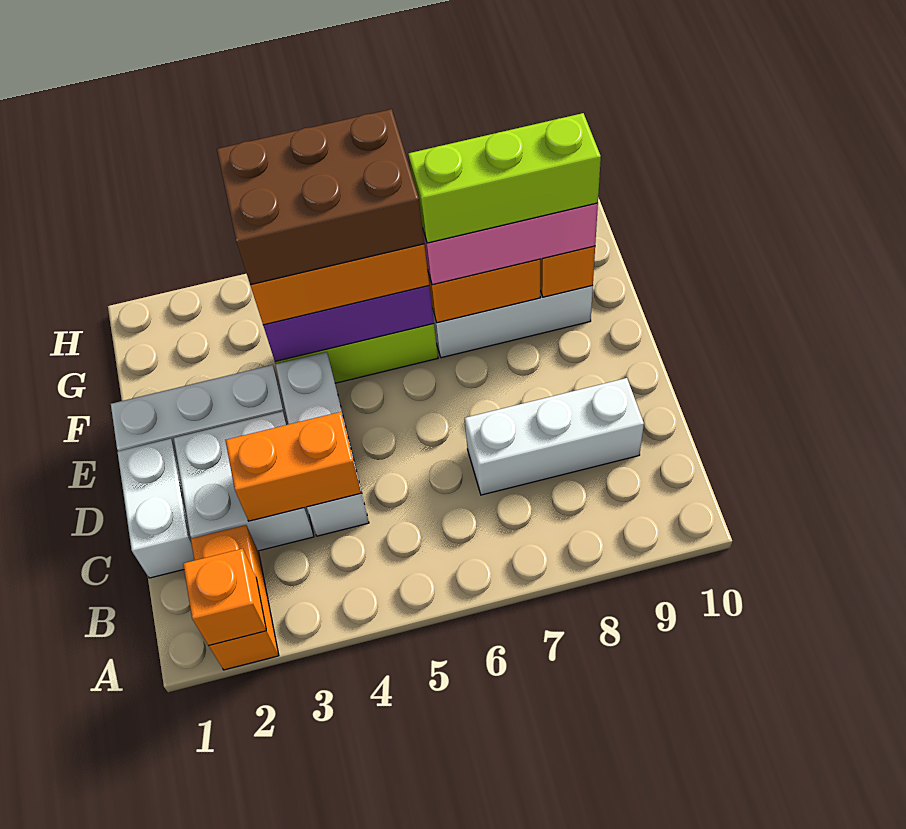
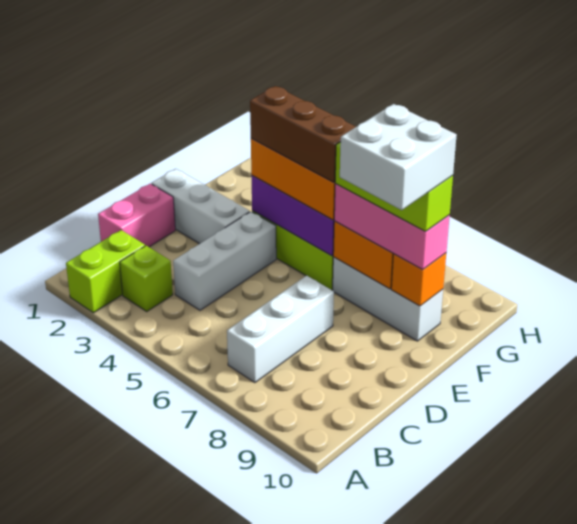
orange 1x2 brick [191,525,279,670] -> lime 1x2 brick [66,230,145,313]
orange 1x1 brick [183,549,266,645] -> none
none -> lime 1x1 brick [120,246,173,311]
white 1x2 brick [118,439,194,578] -> pink 1x2 brick [98,184,175,247]
white 2x2 brick [174,411,314,551] -> white 2x2 brick moved to [340,104,457,210]
orange 1x2 brick [225,412,361,521] -> none
white 1x3 brick [465,378,644,495] -> white 1x3 brick turned to [227,276,334,383]
brown 2x3 brick [217,109,424,285] -> brown 1x3 brick [250,86,356,182]

